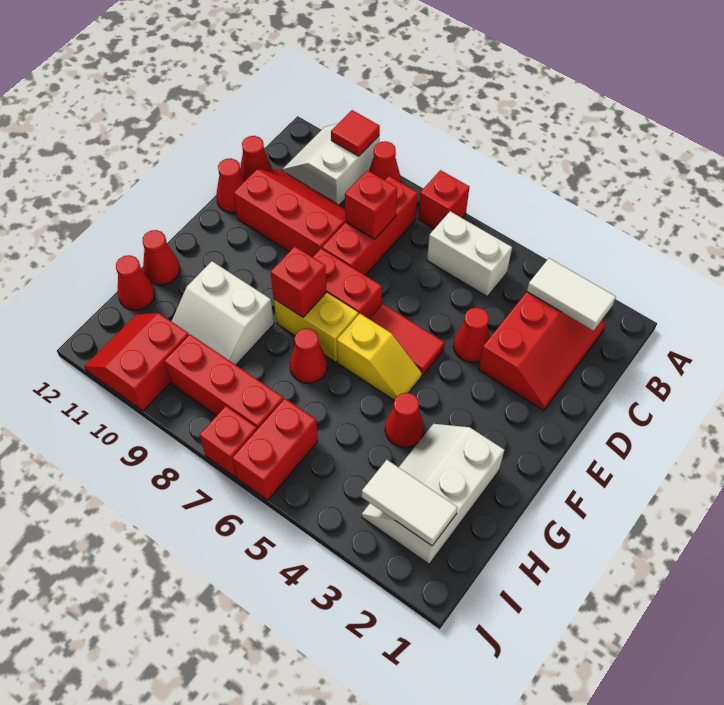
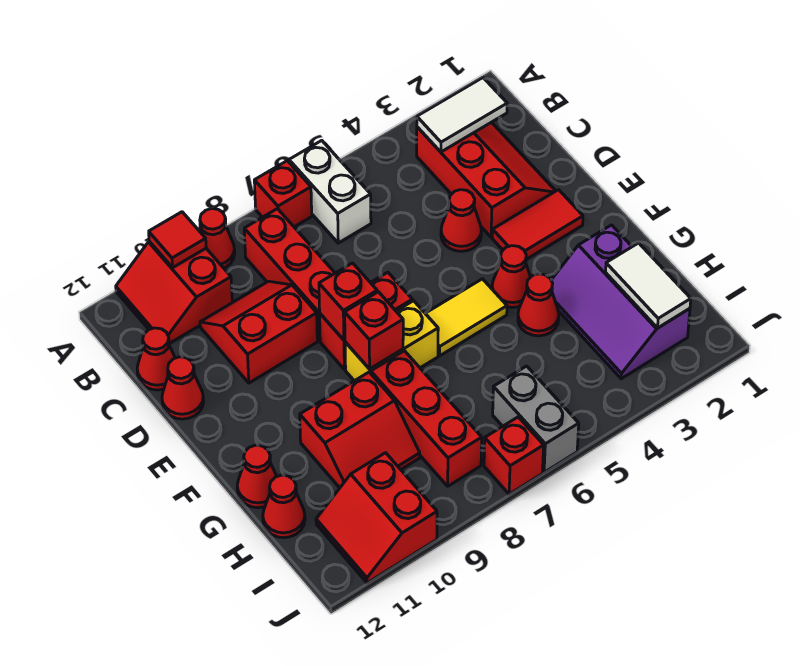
white 2x2 slope [282,123,379,205] -> red 2x2 slope [116,241,232,344]
white 1x2 brick [427,211,512,296] -> white 1x2 brick turned to [289,141,371,243]
red 1x1 brick [345,170,397,239] -> red 1x1 brick moved to [319,263,377,340]
red 2x3 slope [234,170,345,257] -> red 2x2 slope [200,281,317,383]
red 1x2 tile [370,304,445,375] -> red 1x2 tile moved to [492,190,583,259]
yellow 1x2 slope [337,314,422,401] -> yellow 1x2 tile [425,279,507,356]
white 2x3 slope [362,424,504,564] -> purple 2x3 slope [551,225,690,379]
red 1x1 cone [290,328,327,383] -> red 1x1 cone moved to [492,246,530,307]
white 2x2 slope [172,261,274,365] -> red 2x2 slope [300,372,420,488]
white 1x2 tile [362,460,458,546] -> white 1x2 tile turned to [606,243,691,328]
red 1x2 brick [232,399,318,500] -> grey 1x2 brick [493,366,579,472]
red 1x3 brick [164,334,284,429] -> red 1x3 brick turned to [371,351,482,486]

